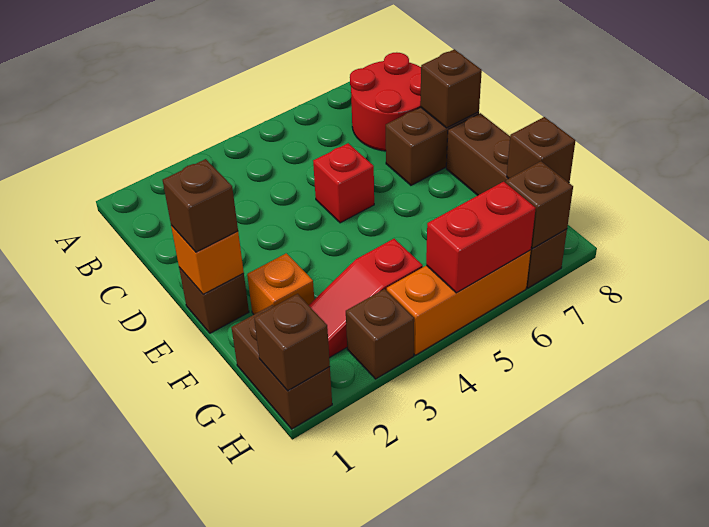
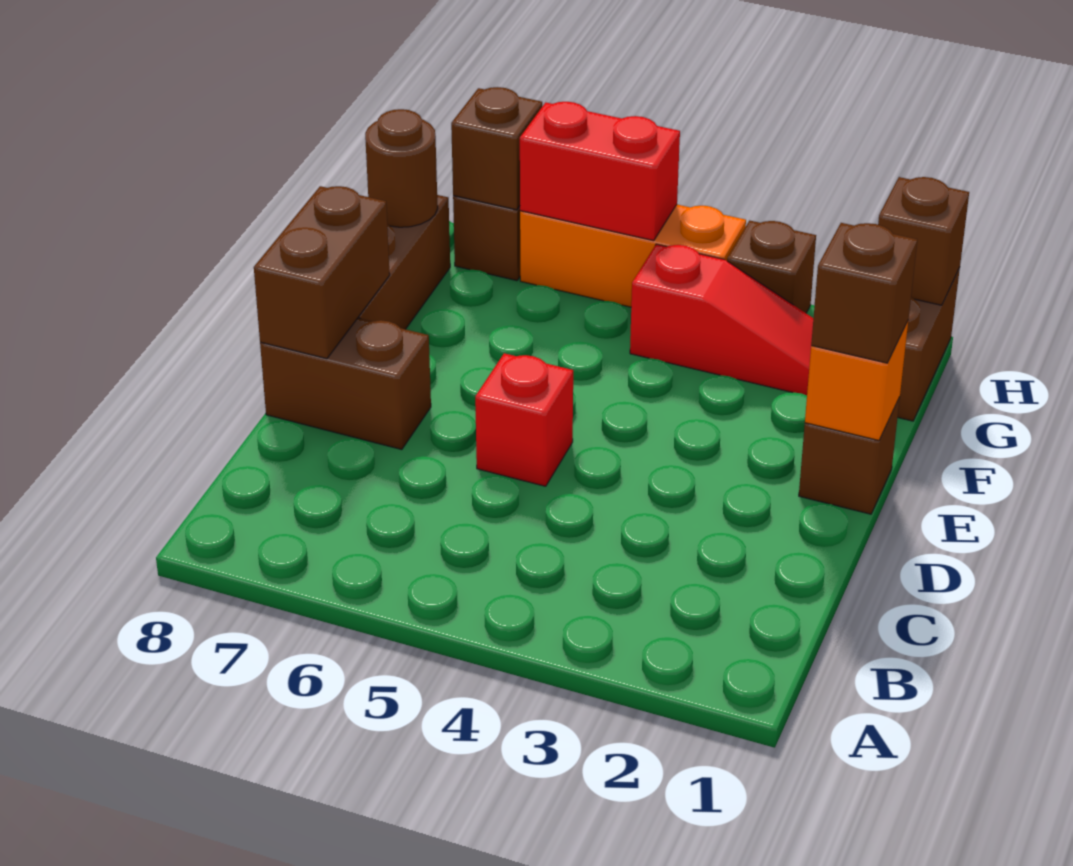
red 2x2 round brick [350,52,421,151] -> none
brown 1x1 brick [420,49,482,128] -> brown 1x2 brick [254,186,390,359]
orange 1x1 brick [247,253,314,314] -> none
brown 1x1 brick [507,117,575,183] -> brown 1x1 round brick [365,109,438,227]

